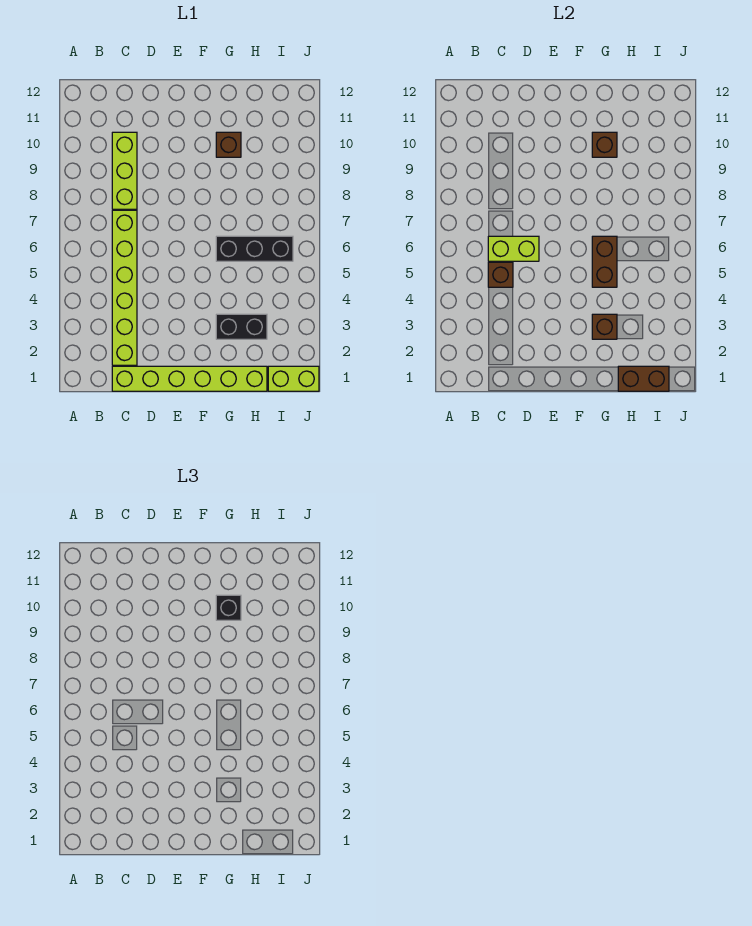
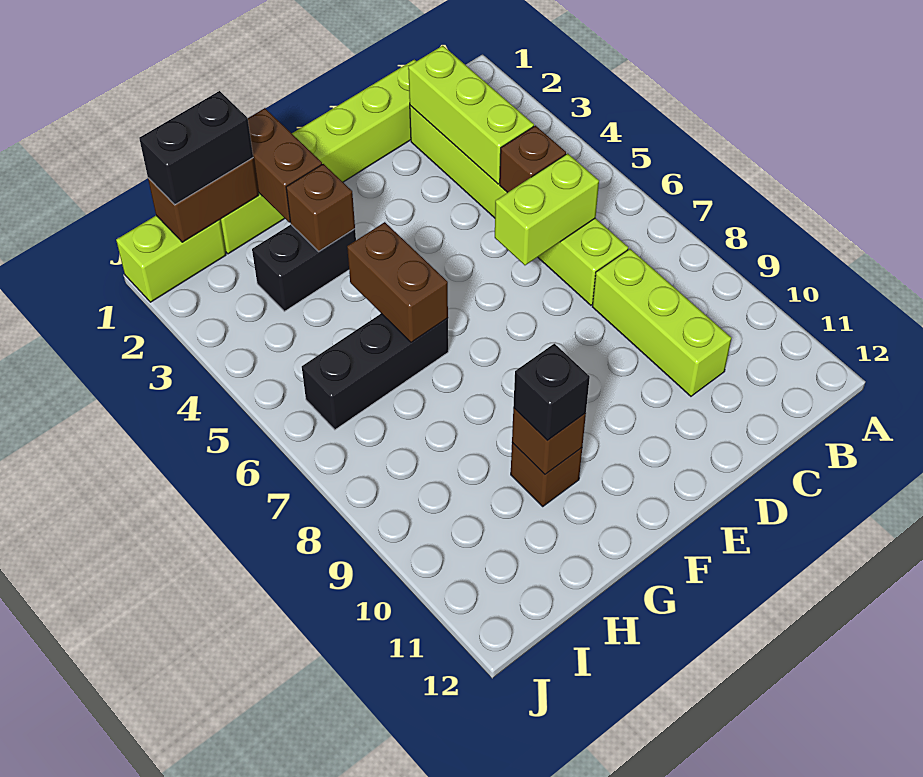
none -> lime 1x3 brick [408,46,534,184]
none -> brown 1x2 brick [248,108,322,222]
none -> black 1x2 brick [139,91,253,205]

